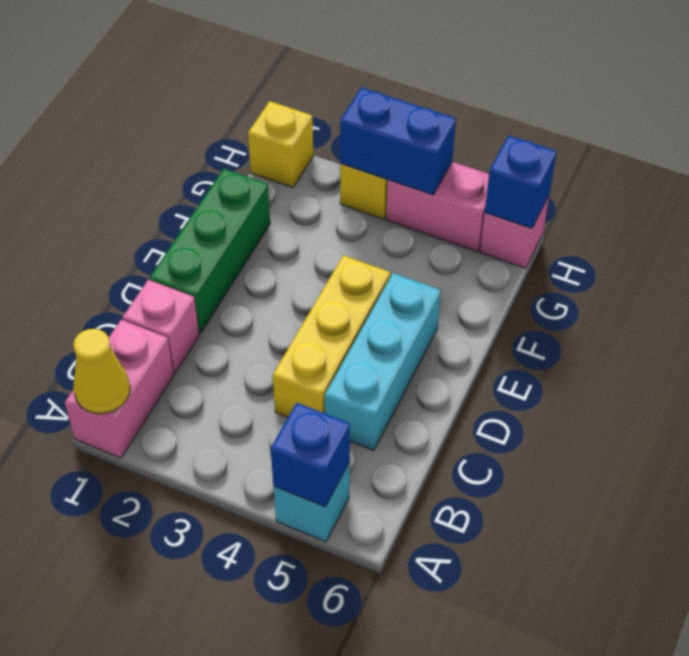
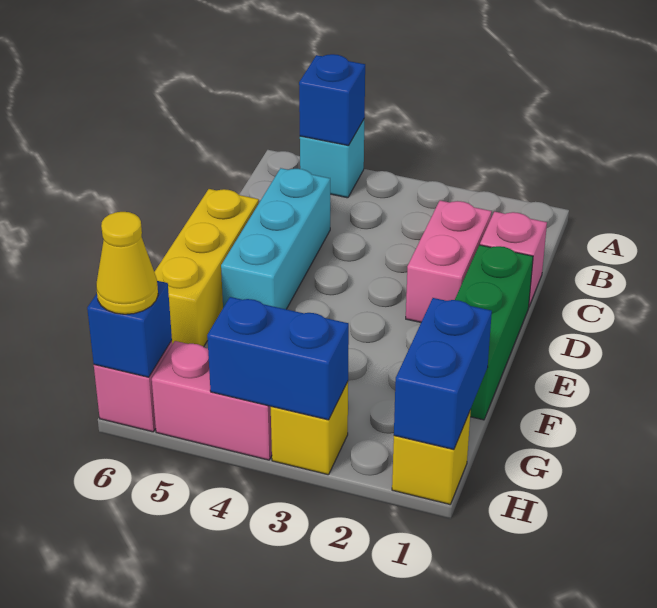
pink 1x2 brick [65,320,174,458] -> pink 1x2 brick moved to [406,201,492,322]
yellow 1x1 cone [73,329,130,414] -> yellow 1x1 cone moved to [96,212,158,314]
yellow 1x3 brick [273,255,390,417] -> yellow 1x3 brick moved to [154,189,259,347]
none -> blue 1x2 brick [394,298,492,450]

